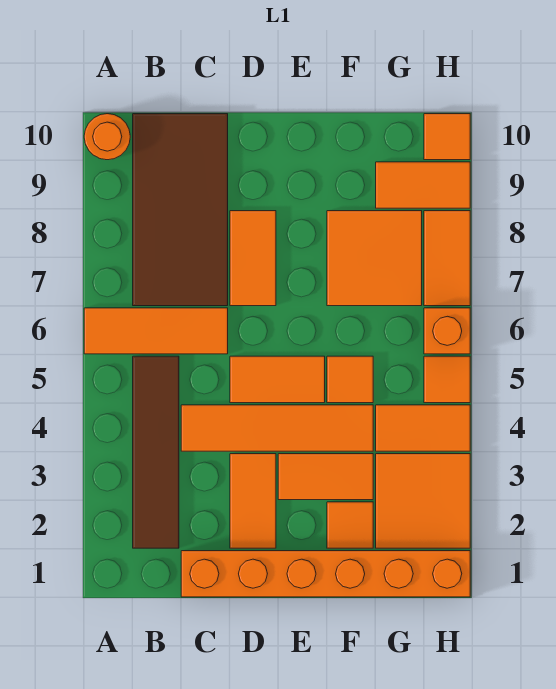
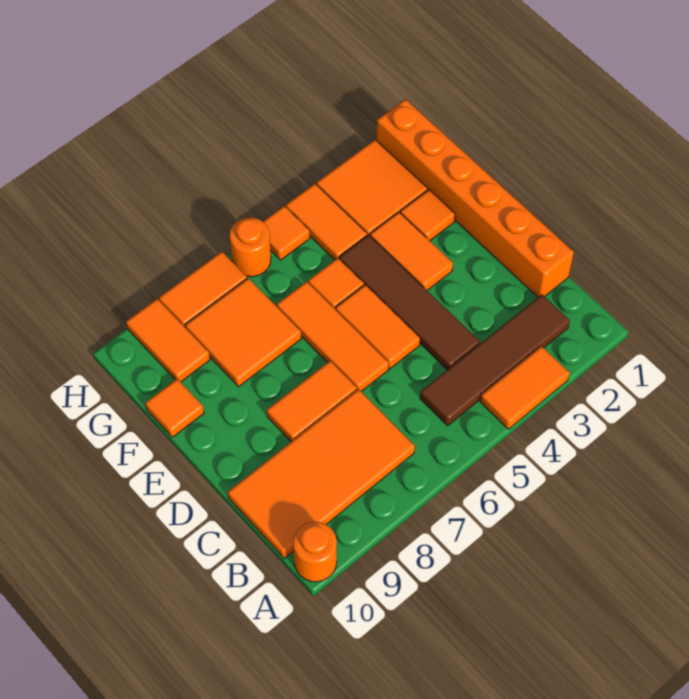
orange 1x3 tile [84,308,228,354] -> orange 1x3 tile moved to [277,281,389,391]
brown 2x4 tile [133,114,228,306] -> orange 2x4 tile [228,389,415,558]
orange 1x4 tile [181,405,373,451] -> brown 1x4 tile [339,235,480,370]
orange 1x2 tile [230,454,276,548] -> orange 1x2 tile moved to [480,346,570,429]
orange 1x1 brick [424,308,470,354] -> orange 1x1 round brick [230,217,271,277]
orange 1x1 tile [424,114,470,160] -> orange 1x1 tile moved to [145,379,204,437]

